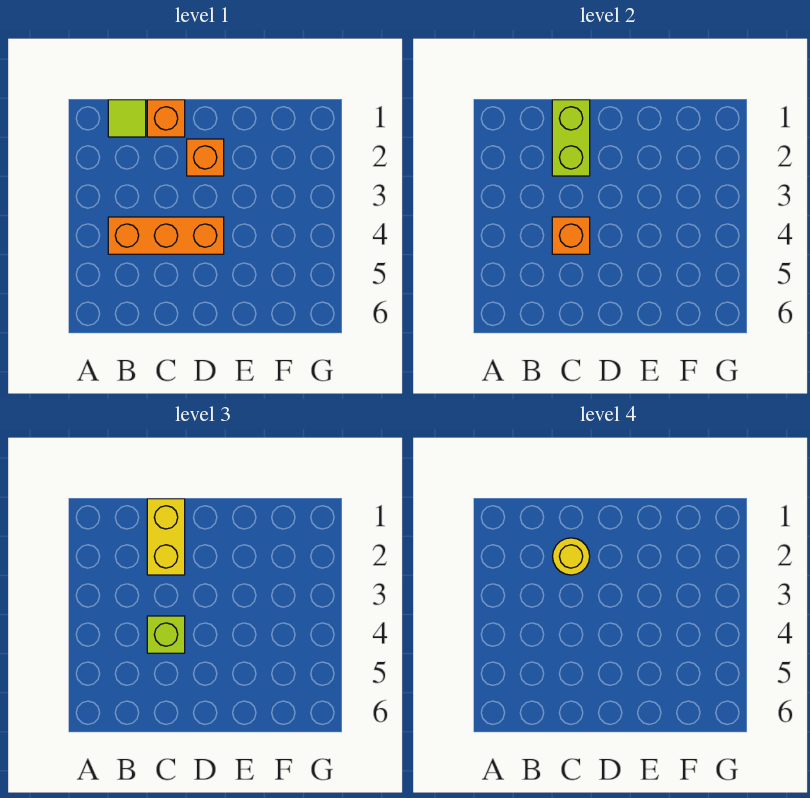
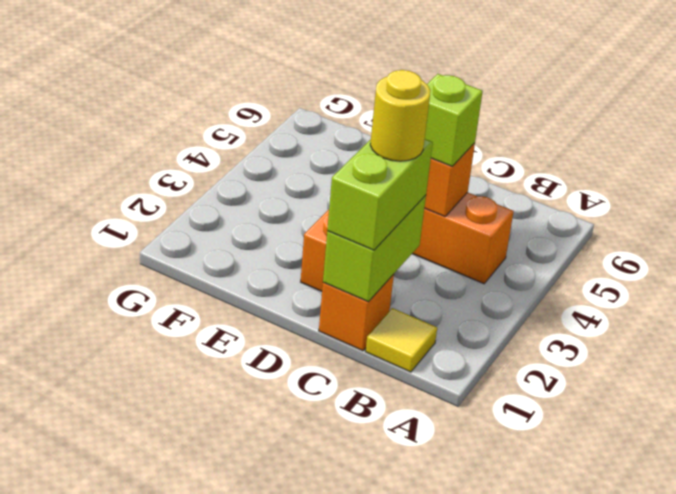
lime 1x1 tile [108,100,146,137] -> yellow 1x1 tile [365,308,437,372]
yellow 1x2 brick [147,499,185,575] -> lime 1x2 brick [327,139,433,250]

